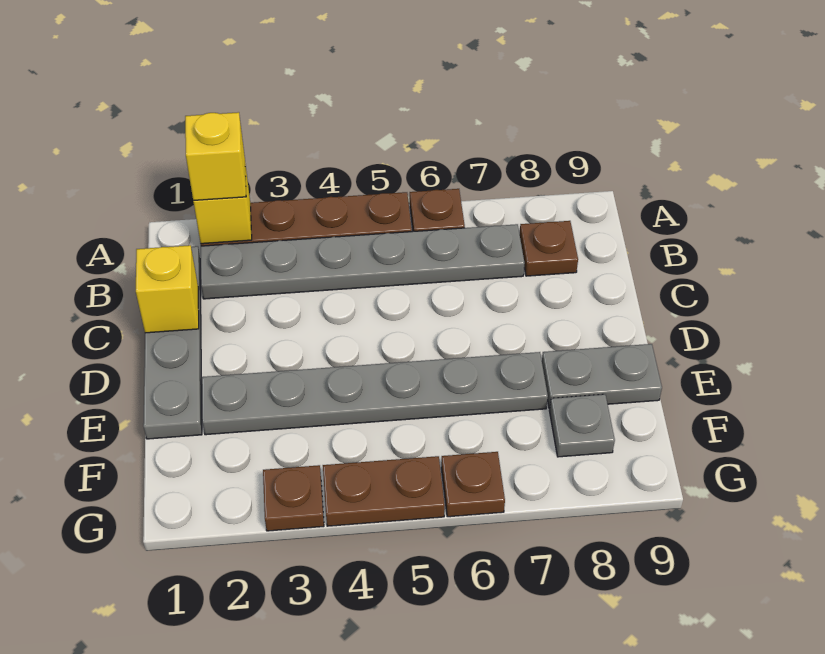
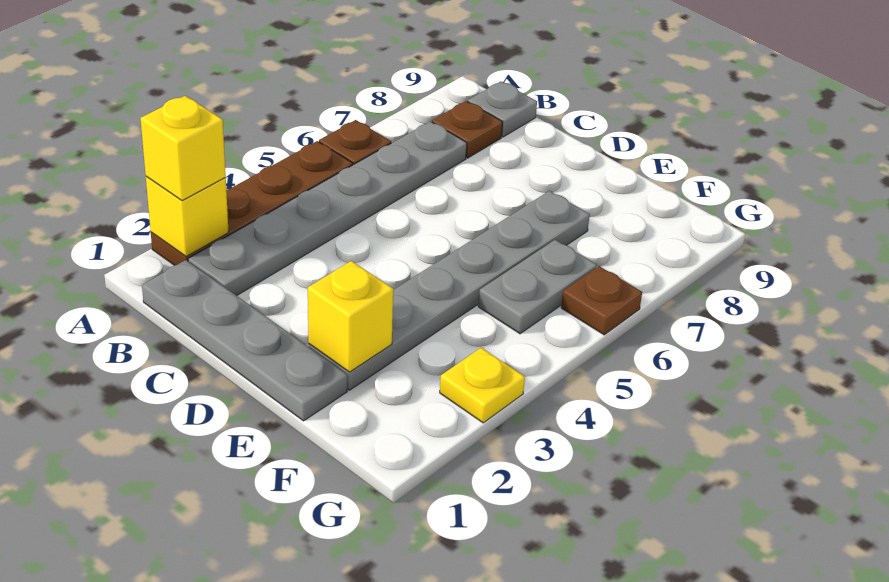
yellow 1x1 brick [136,245,199,333] -> yellow 1x1 brick moved to [308,261,393,372]
grey 1x2 plate [542,344,662,409] -> grey 1x2 plate moved to [478,240,597,334]
grey 1x1 plate [549,394,615,457] -> grey 1x1 plate moved to [468,81,537,137]
brown 1x1 plate [263,465,324,531] -> yellow 1x1 plate [440,348,525,423]
brown 1x2 plate [323,456,445,526] -> none

